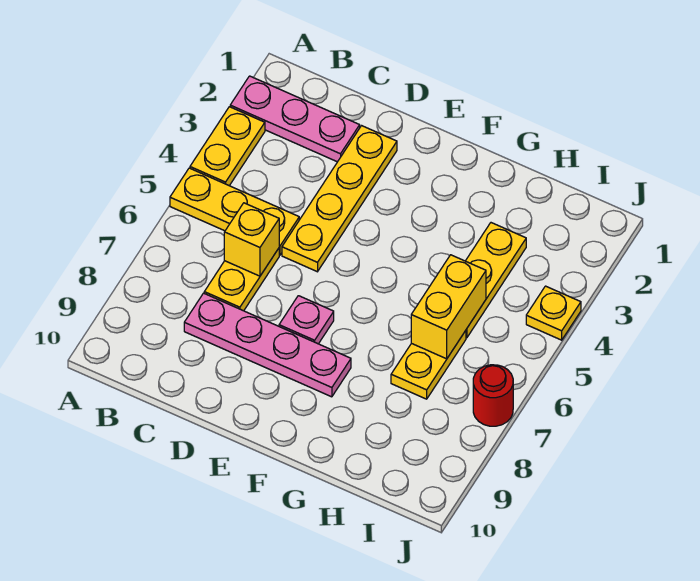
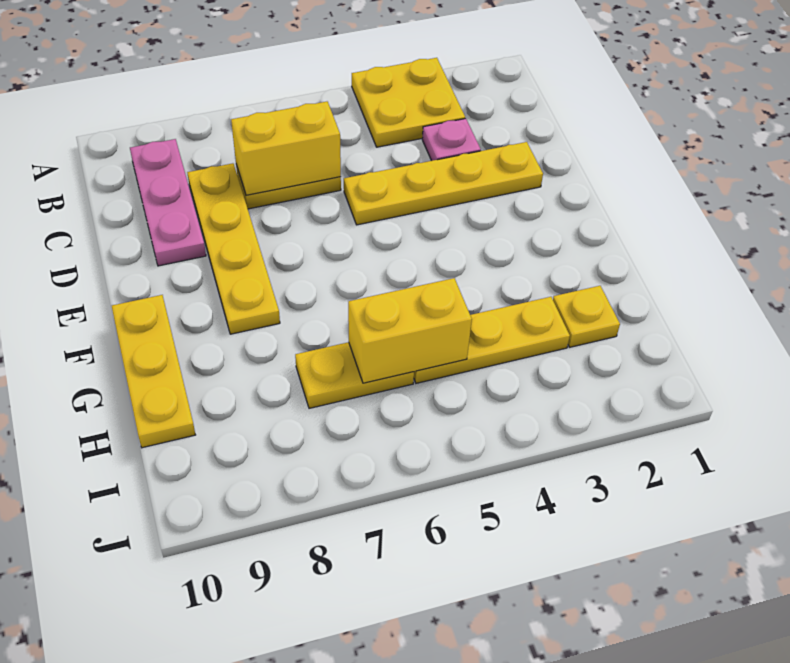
pink 1x3 plate [230,76,360,162] -> pink 1x3 plate moved to [130,139,206,266]
yellow 1x2 plate [190,107,265,186] -> yellow 2x2 plate [352,58,465,147]
yellow 1x3 plate [170,168,299,255] -> yellow 1x3 plate moved to [112,295,195,448]
yellow 1x1 brick [224,203,279,276] -> yellow 1x2 brick [231,102,341,195]
pink 1x4 plate [184,293,351,397] -> yellow 1x4 plate [187,163,280,334]
pink 1x1 plate [279,296,334,344] -> pink 1x1 plate moved to [422,118,481,161]
yellow 1x1 plate [526,286,581,340] -> yellow 1x1 plate moved to [553,286,620,347]
red 1x1 round brick [473,365,513,426] -> none

